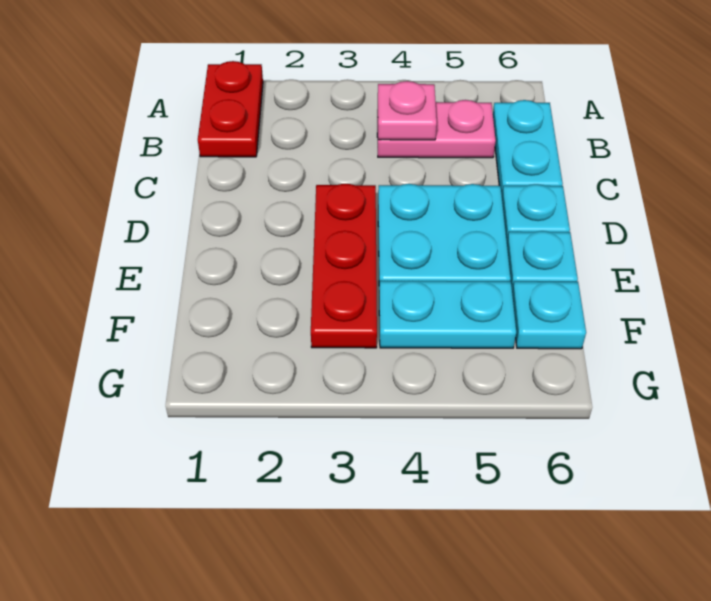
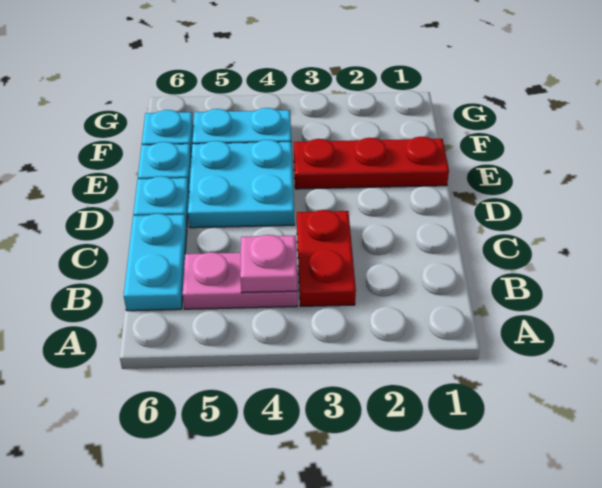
red 1x2 plate [198,61,263,157] -> red 1x2 plate moved to [297,210,356,306]
red 1x3 plate [311,184,377,348] -> red 1x3 plate turned to [294,137,449,189]

